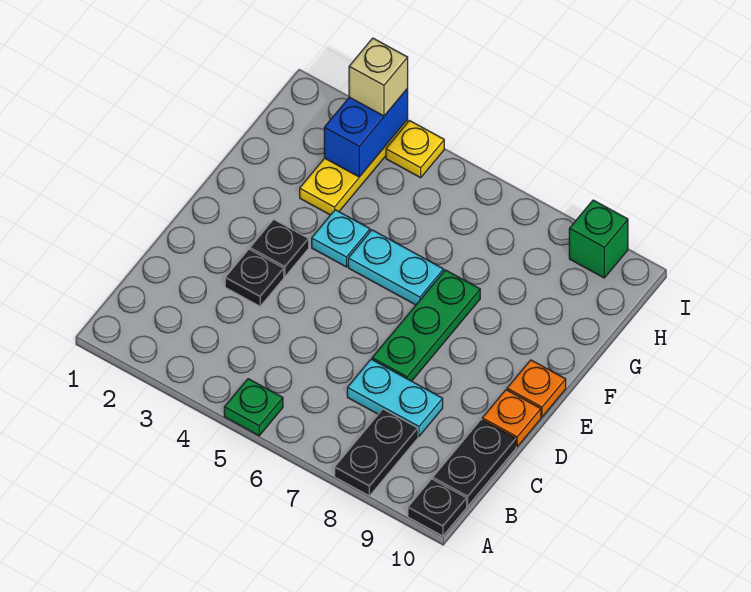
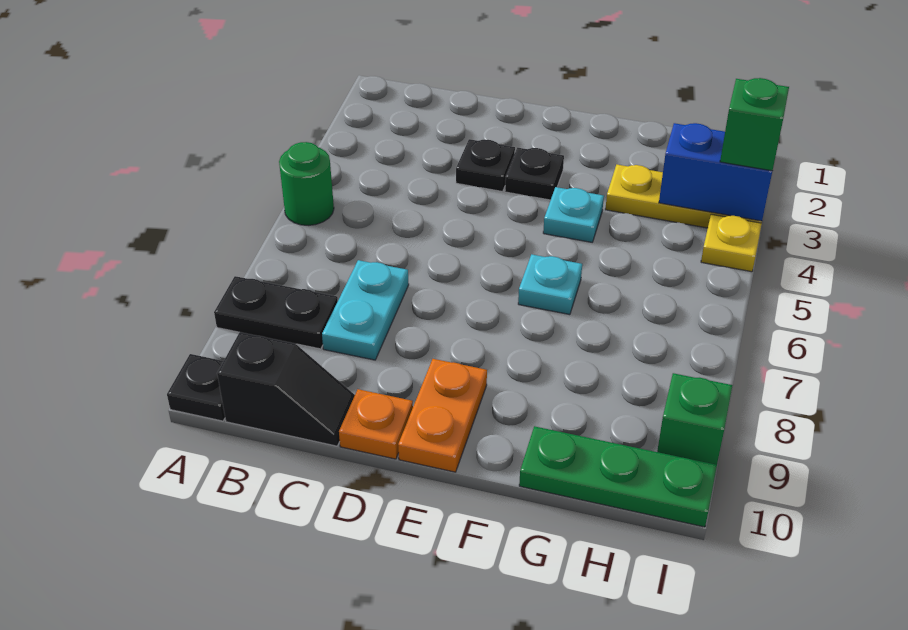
green 1x1 plate [224,379,283,436] -> green 1x1 round brick [279,142,334,225]
black 1x2 plate [433,419,516,506] -> black 1x2 slope [217,332,355,446]
green 1x3 plate [372,270,480,381] -> green 1x3 plate moved to [519,426,717,527]
orange 1x1 plate [507,360,566,417] -> orange 1x2 plate [398,359,487,472]
cyan 1x2 plate [348,230,444,305] -> cyan 1x1 plate [518,254,582,315]
tan 1x1 brick [349,38,408,116] -> green 1x1 brick [720,78,789,171]

